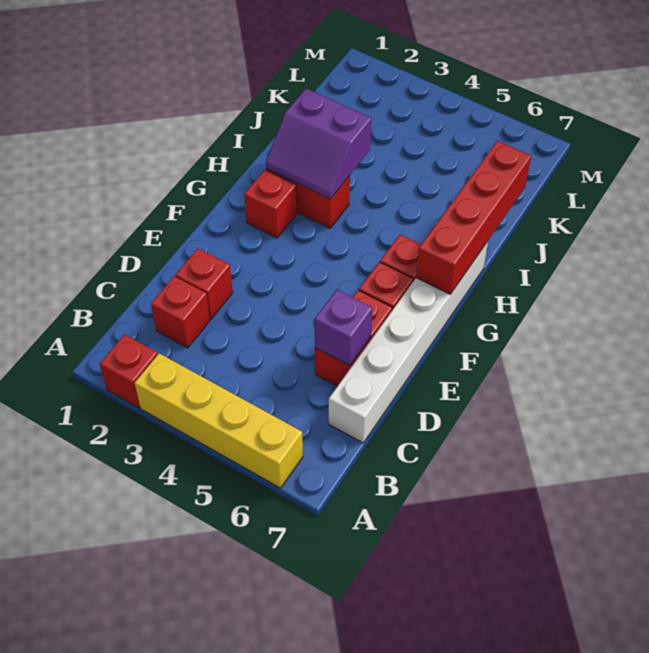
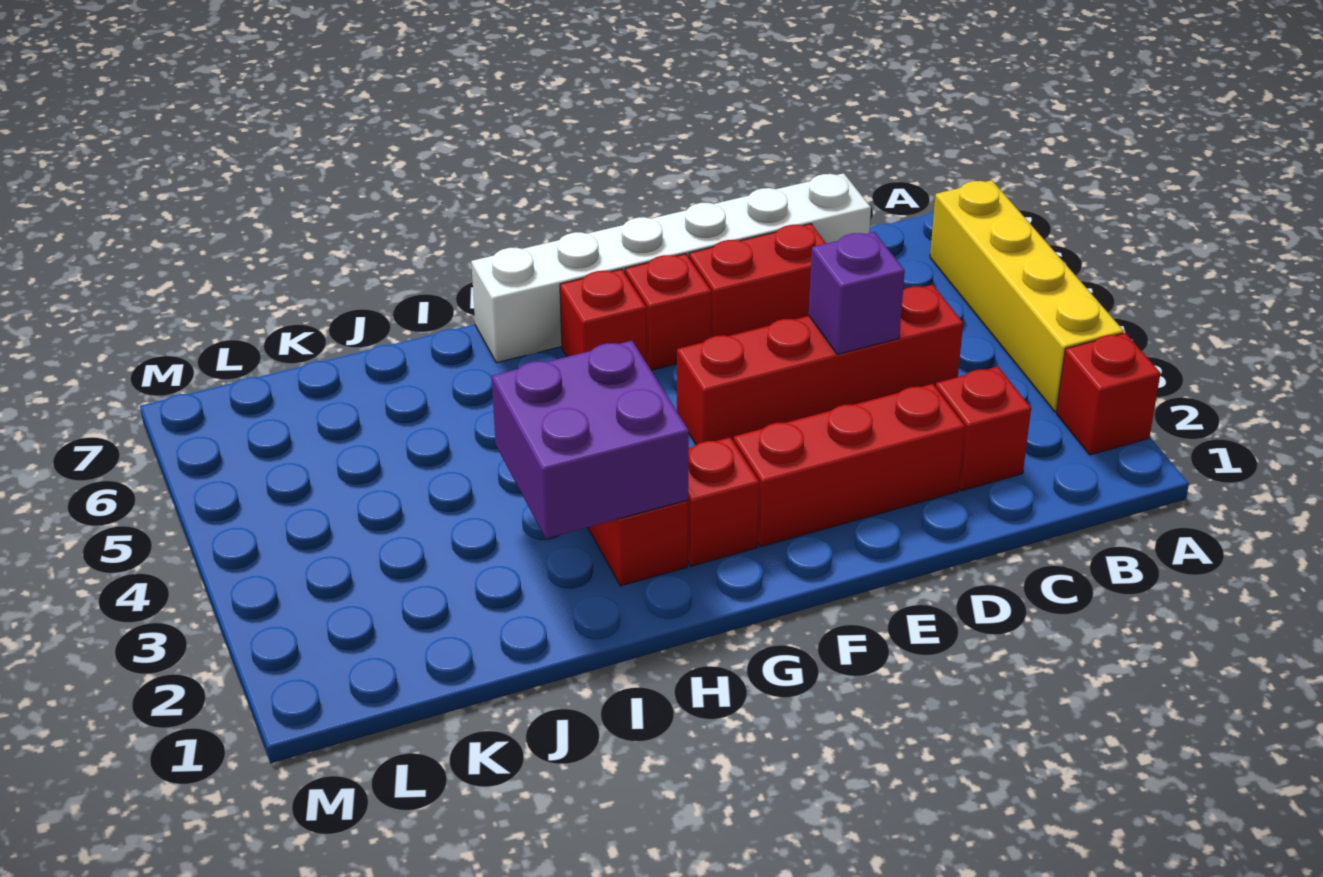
red 1x1 brick [175,249,233,319] -> red 1x3 brick [734,384,965,547]
purple 1x1 brick [315,290,372,365] -> purple 1x1 brick moved to [809,232,905,354]
red 1x4 brick [416,141,531,294] -> red 1x4 brick moved to [677,285,963,445]
purple 2x2 slope [266,89,371,199] -> purple 2x2 brick [492,341,689,538]

